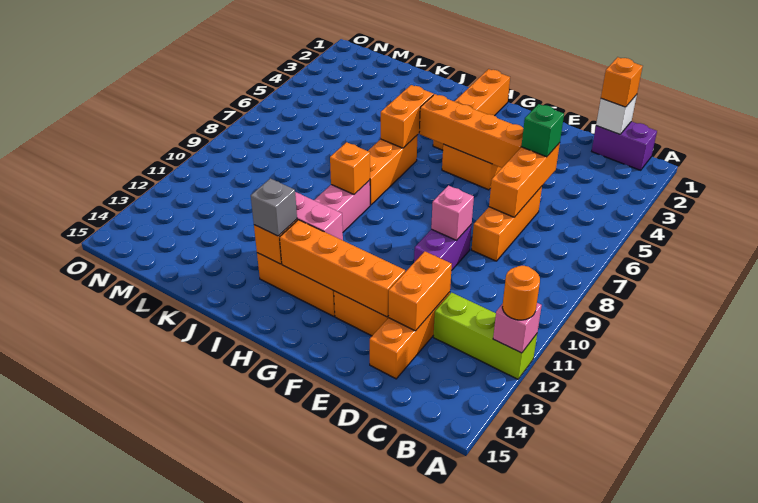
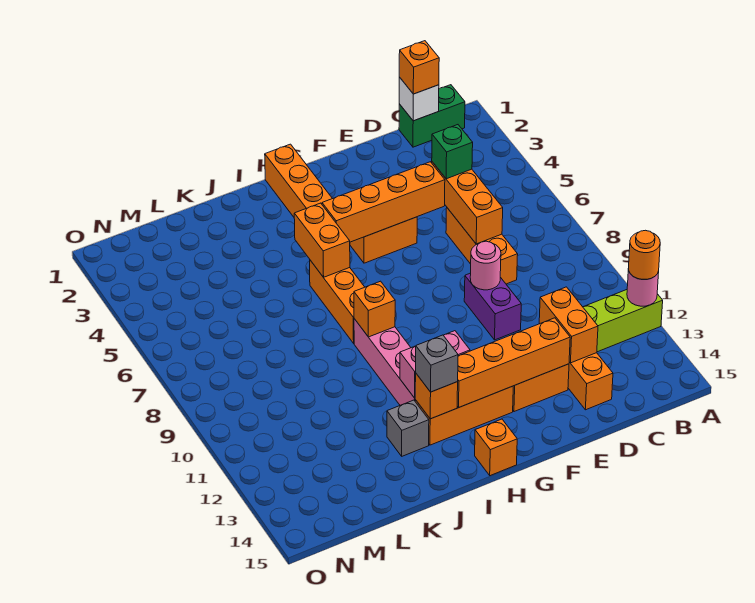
pink 1x1 brick [493,303,542,353] -> pink 1x1 round brick [627,268,659,306]
purple 1x2 brick [592,121,657,170] -> green 1x2 brick [399,85,465,147]
pink 1x1 brick [431,185,474,241] -> pink 1x1 round brick [470,241,501,290]
none -> orange 1x1 brick [475,419,517,476]
none -> grey 1x1 brick [387,400,429,456]

